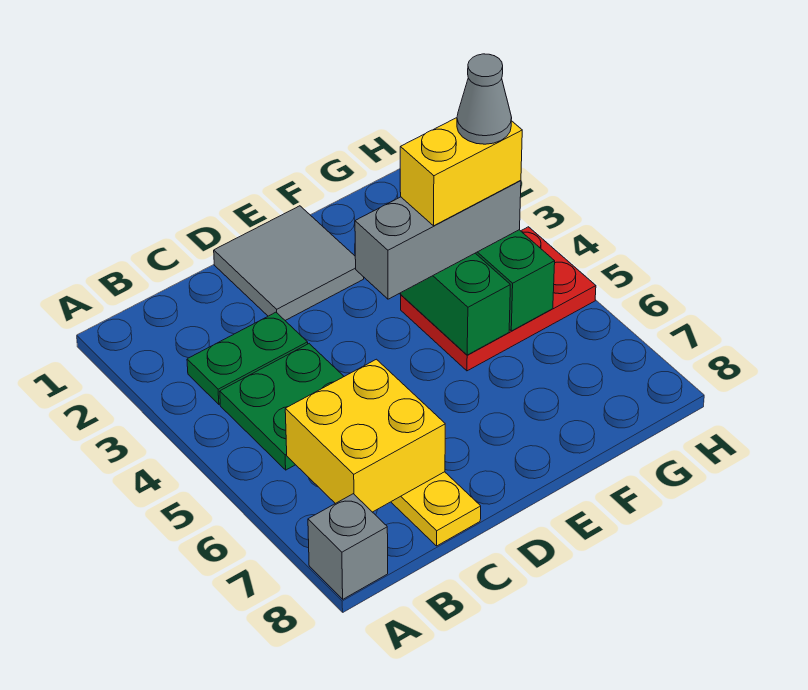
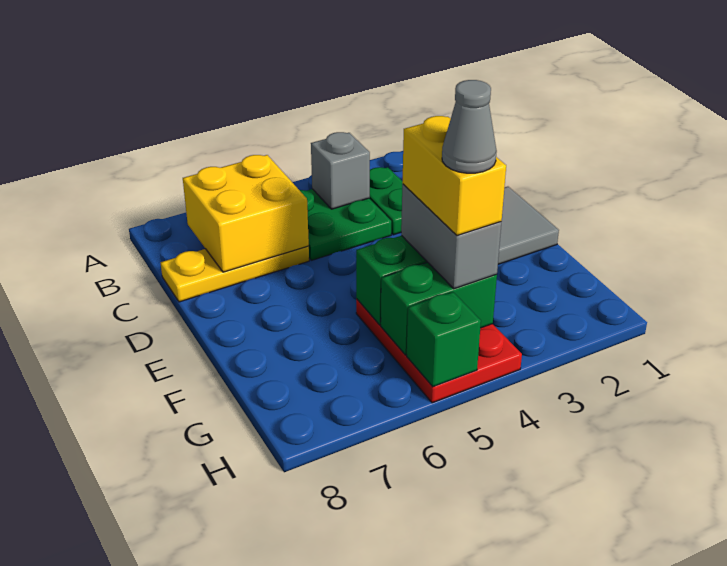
grey 1x1 brick [308,494,388,599] -> grey 1x1 brick moved to [311,132,370,209]
grey 1x3 brick [355,181,521,299] -> grey 1x2 brick [401,184,501,289]
none -> green 1x1 brick [407,292,481,387]

